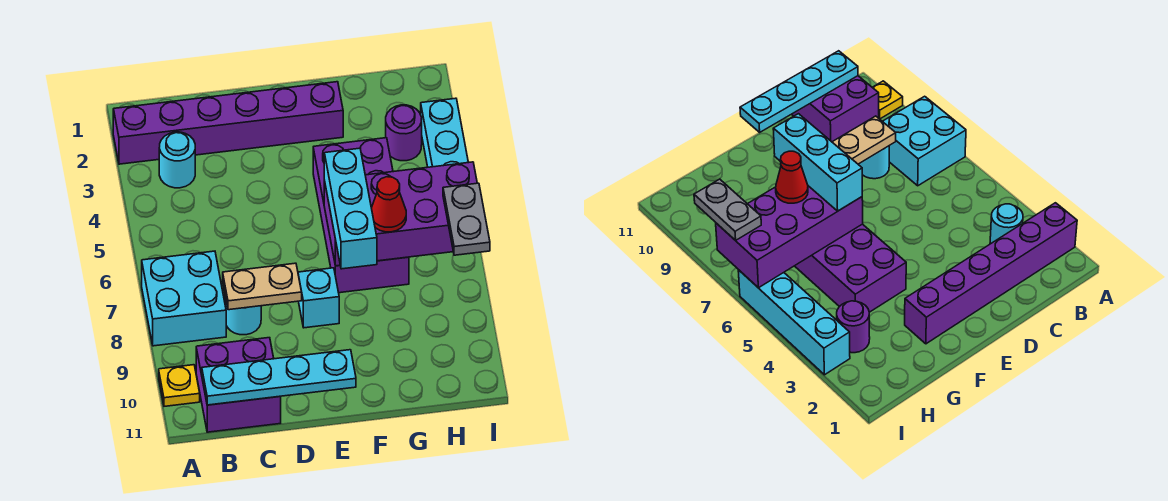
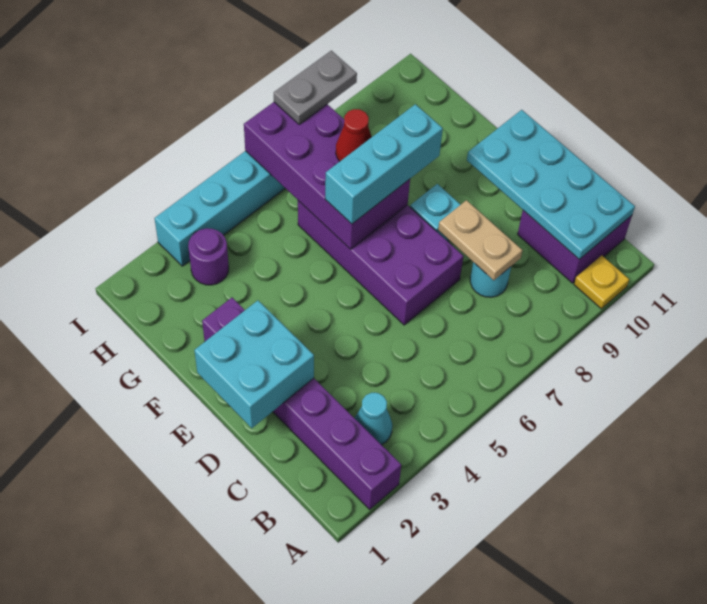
cyan 2x2 brick [142,251,226,346] -> cyan 2x2 brick moved to [194,301,314,428]
cyan 1x1 round brick [159,132,195,188] -> cyan 1x1 cone [355,393,392,445]
cyan 1x4 plate [202,350,356,405] -> cyan 2x4 plate [467,110,635,259]
purple 2x4 brick [313,138,409,293] -> purple 2x4 brick turned to [298,201,464,325]

